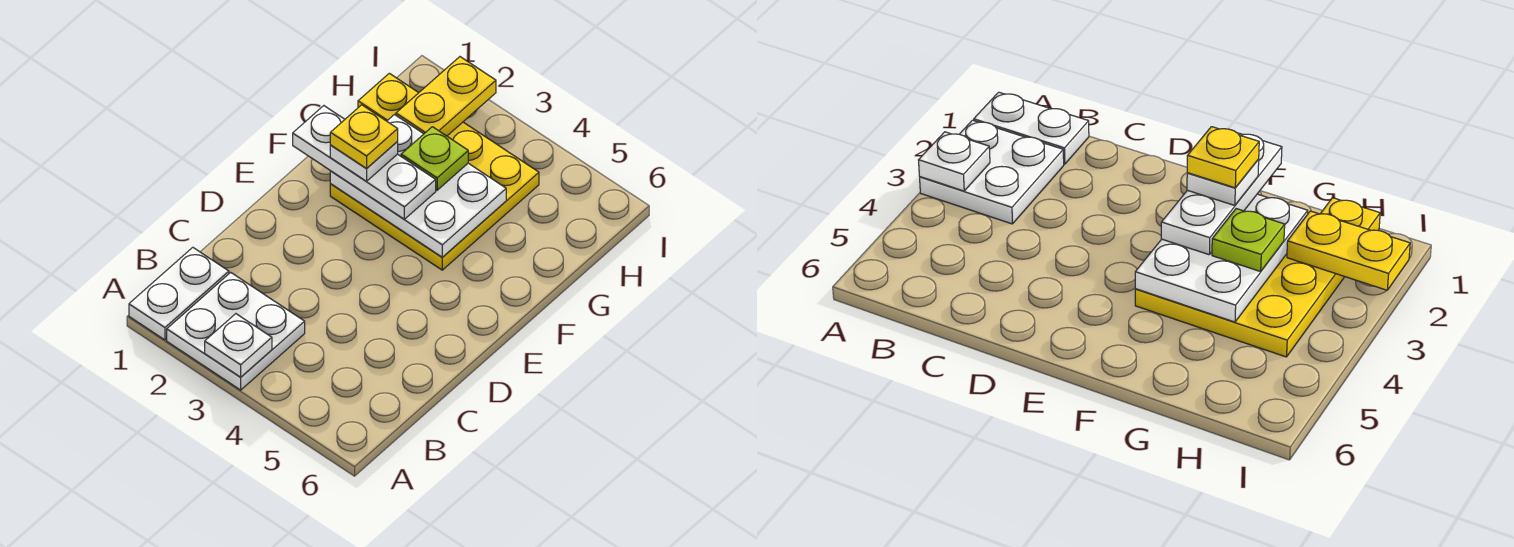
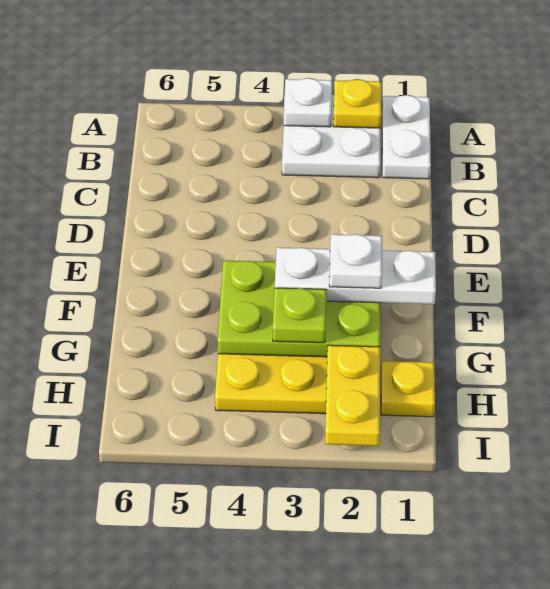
white 2x3 plate [330,115,506,257] -> lime 2x3 plate [218,260,380,357]
yellow 1x1 plate [330,105,398,169] -> yellow 1x1 plate moved to [333,79,381,128]

